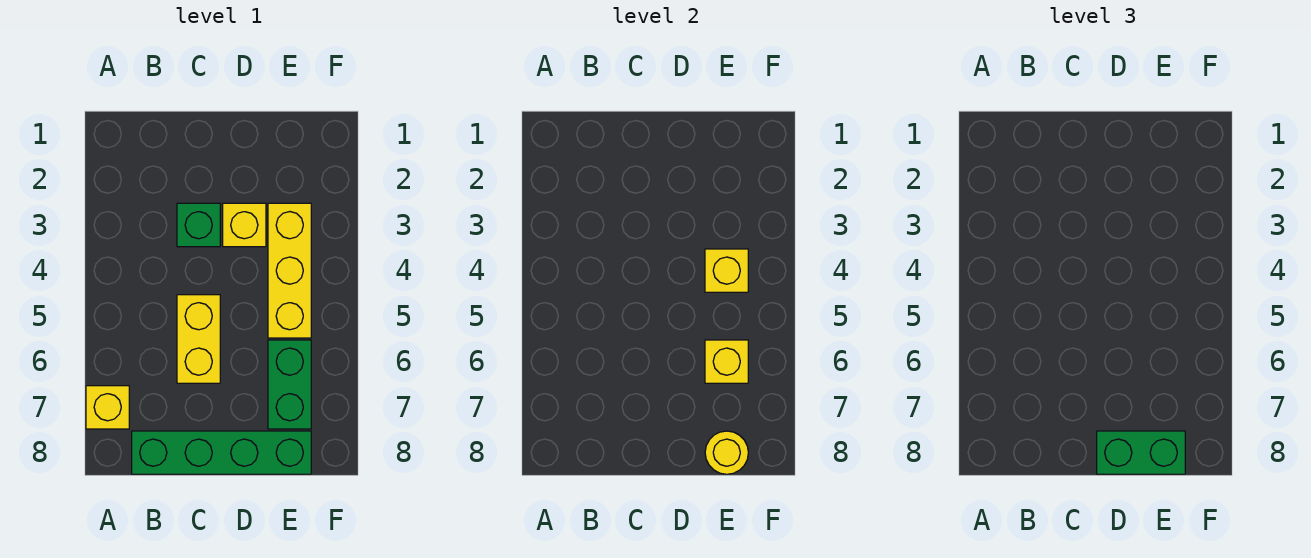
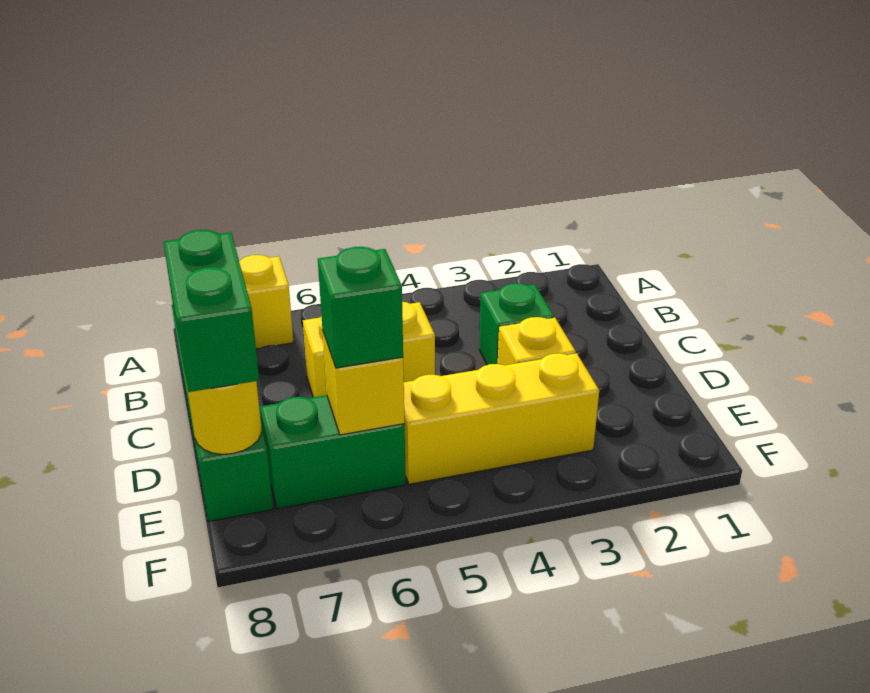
yellow 1x1 brick [705,249,748,292] -> none
none -> green 1x1 brick [318,247,403,368]

